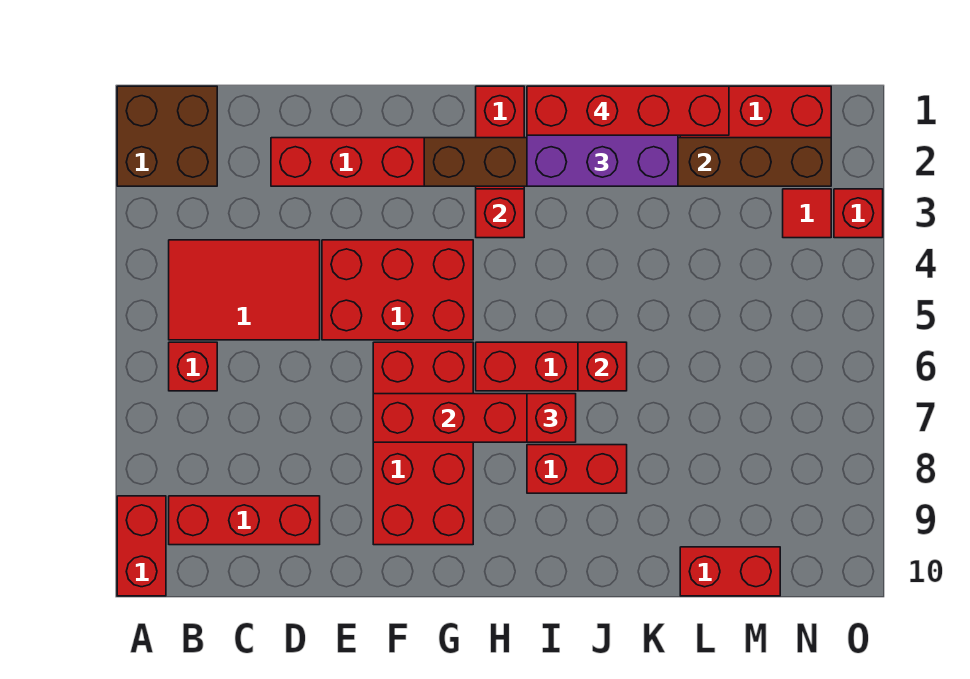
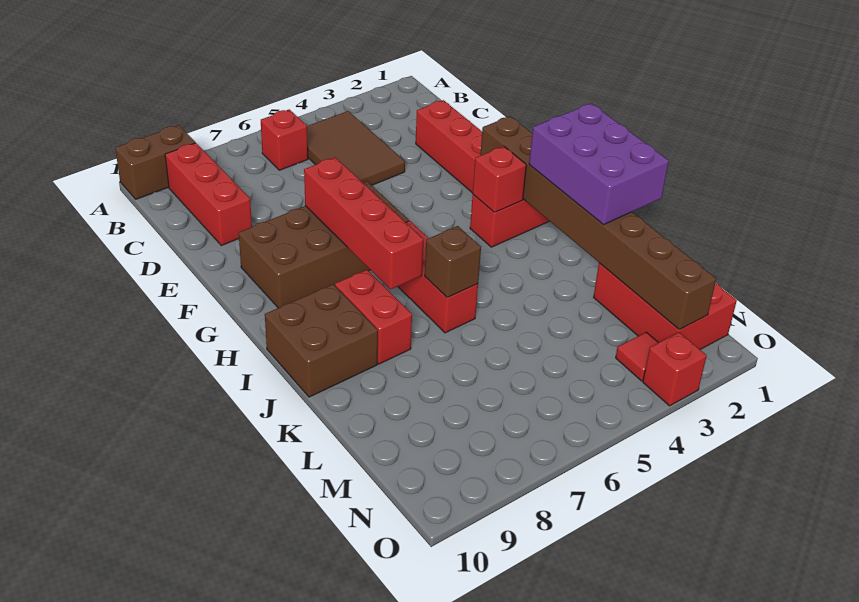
brown 2x2 brick [117,86,217,186] -> brown 2x2 brick moved to [265,284,378,397]
red 1x2 brick [117,496,166,596] -> brown 1x2 brick [115,125,195,199]
red 2x3 tile [169,240,320,340] -> brown 2x3 tile [307,111,405,185]
red 2x3 brick [322,240,473,340] -> none
red 2x4 brick [373,342,473,545] -> brown 2x4 brick [239,181,409,308]
red 1x4 brick [527,86,729,135] -> none
red 1x1 brick [527,394,576,442] -> none
red 1x1 brick [578,342,627,391] -> brown 1x1 brick [425,226,481,298]
red 1x2 brick [680,547,780,596] -> none

